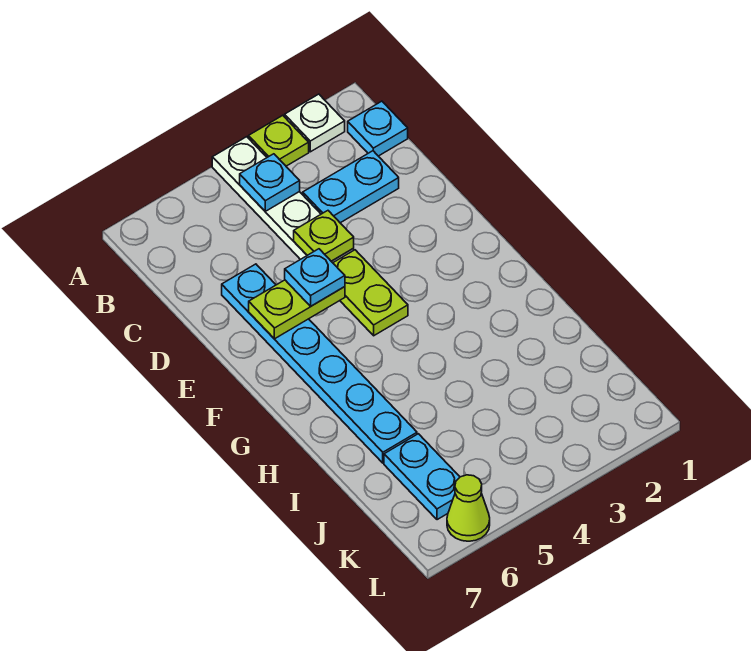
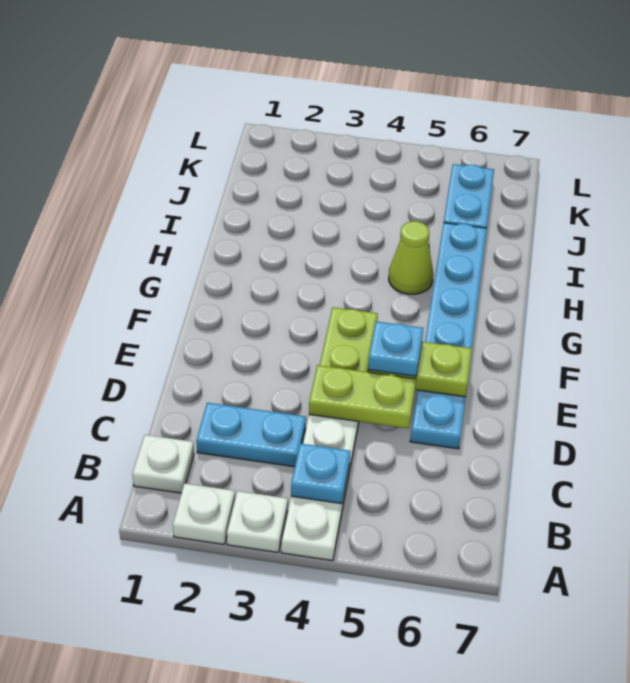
lime 1x1 plate [248,115,309,166] -> white 1x1 plate [227,491,288,552]
cyan 1x1 plate [348,101,408,156] -> white 1x1 plate [132,435,194,493]
lime 1x1 plate [294,211,354,261] -> lime 1x2 plate [309,365,416,428]
lime 1x1 cone [447,475,490,541] -> lime 1x1 cone moved to [389,221,433,294]

